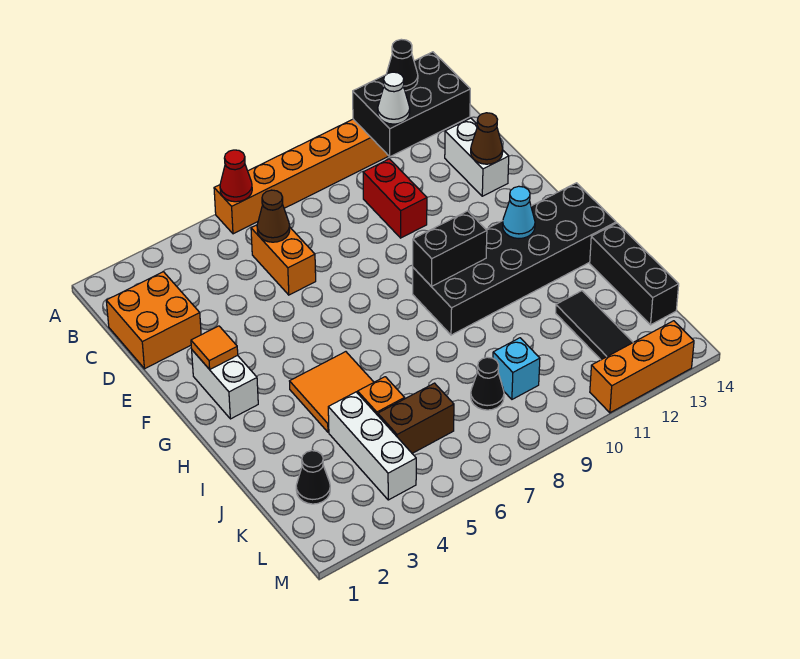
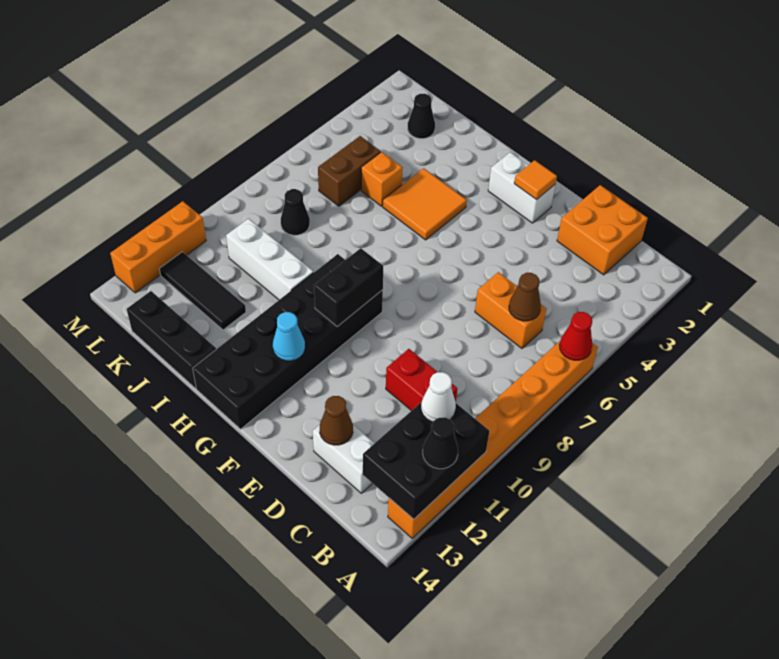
white 1x3 brick [328,392,416,500] -> white 1x3 brick moved to [226,219,314,300]
cyan 1x1 brick [493,338,540,399] -> none

